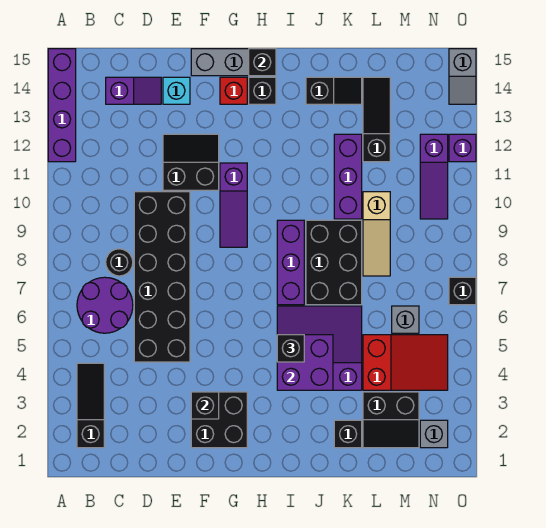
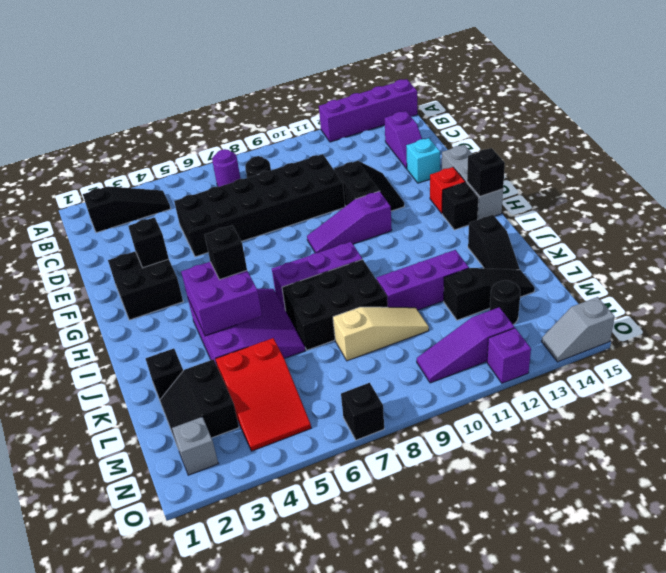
purple 2x2 round brick [77,277,133,333] -> purple 1x1 round brick [212,149,241,187]
tan 1x3 slope [363,192,390,276] -> tan 1x3 slope turned to [333,307,429,361]
grey 1x1 brick [392,306,419,333] -> none
none -> black 1x1 round brick [490,280,520,324]

